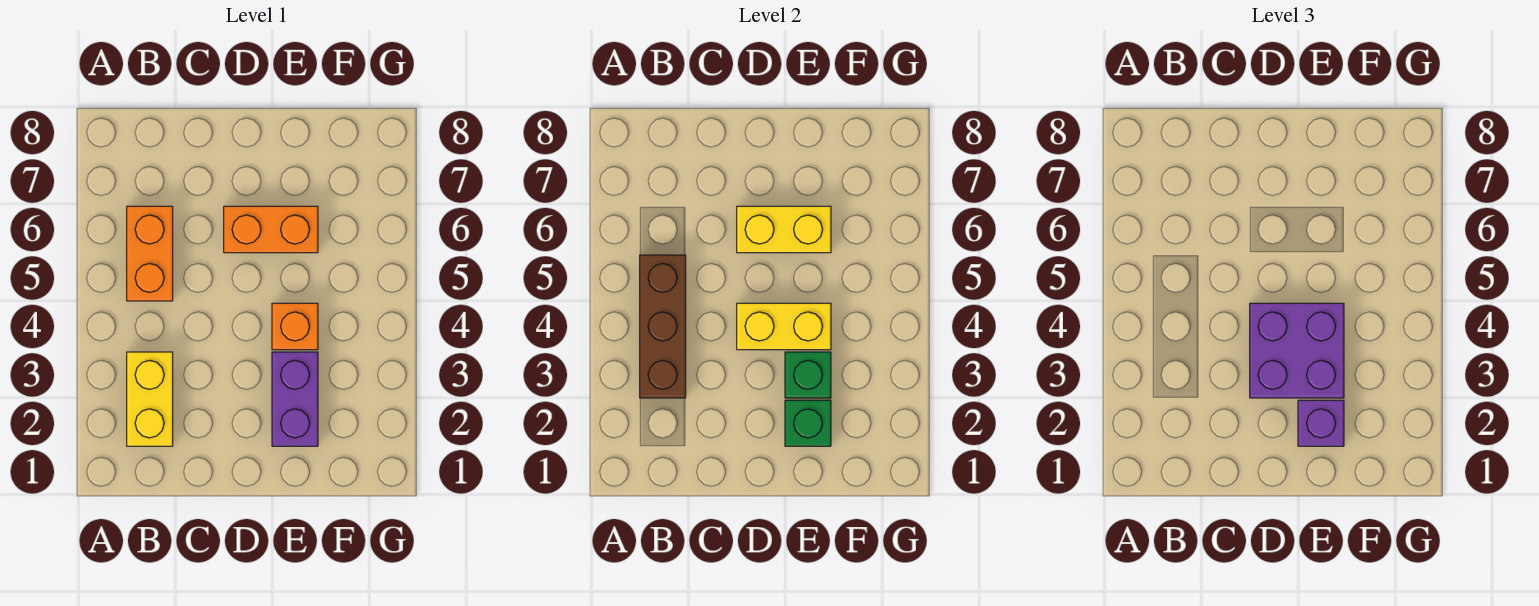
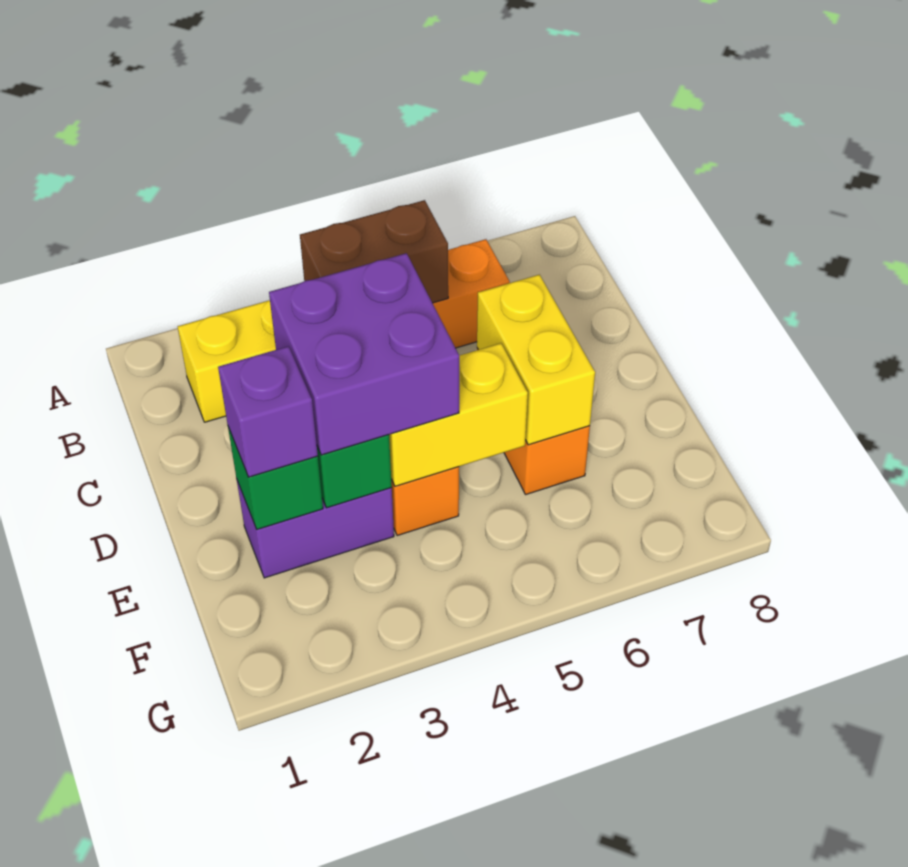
brown 1x3 brick [640,255,686,398] -> brown 1x2 brick [300,200,448,303]
yellow 1x2 brick [737,303,831,350] -> yellow 1x2 brick turned to [389,343,528,486]

